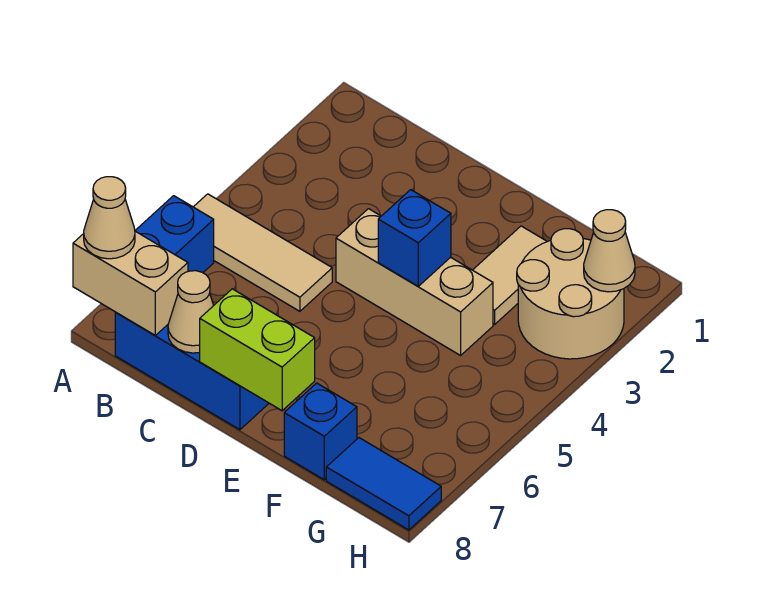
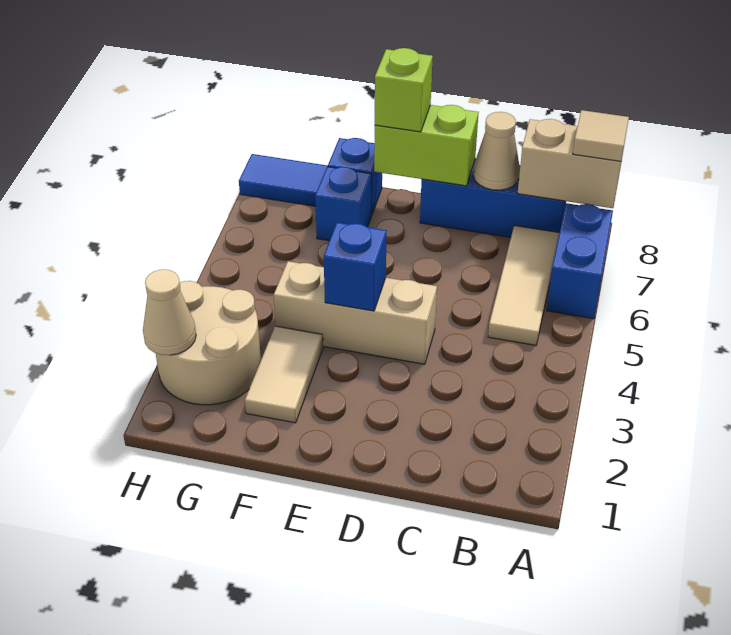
tan 1x3 tile [194,194,332,311] -> tan 1x3 tile turned to [488,225,560,345]
tan 1x1 cone [84,177,135,259] -> tan 1x1 tile [573,110,629,161]
none -> lime 1x1 brick [375,48,433,132]
none -> blue 1x1 brick [315,167,372,241]

